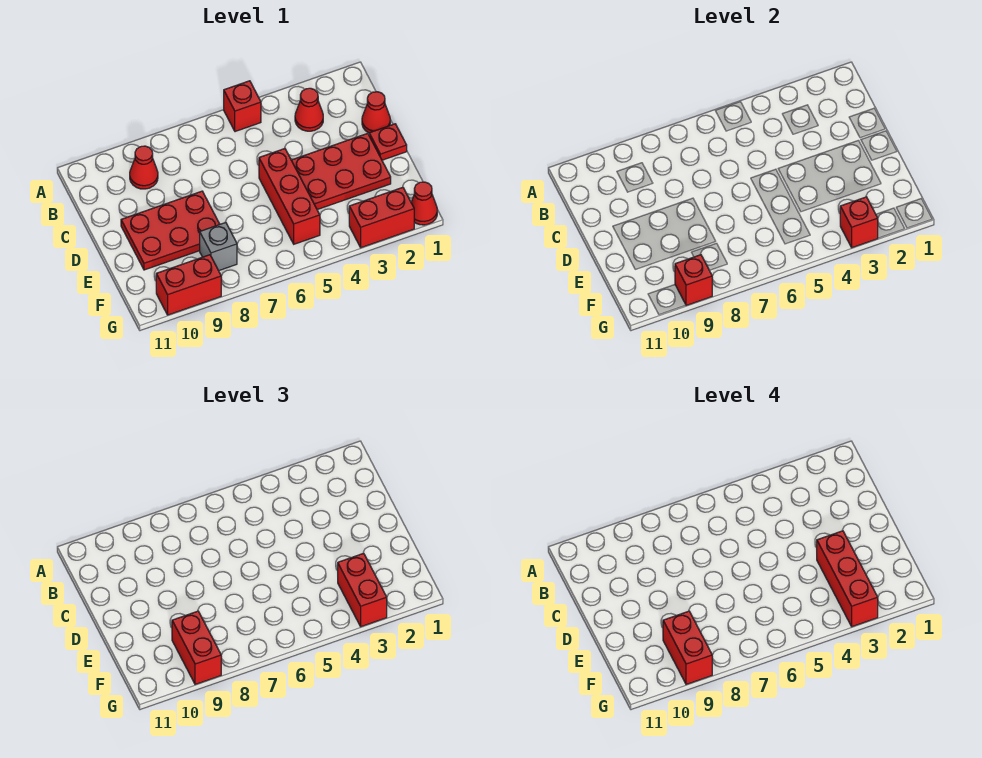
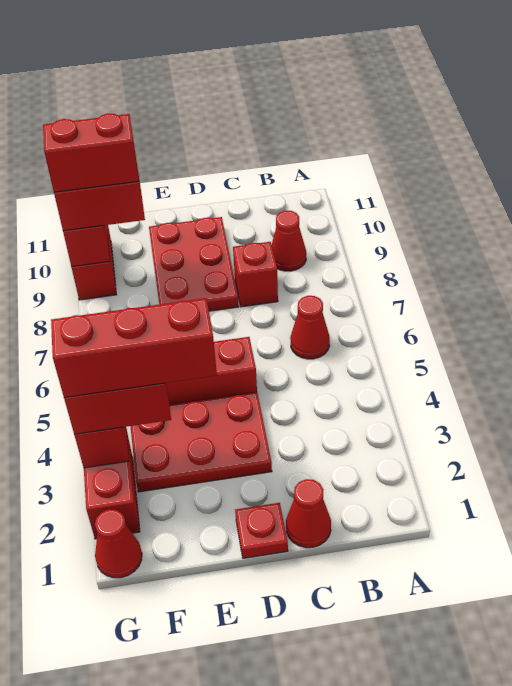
red 1x1 brick [224,81,261,132] -> red 1x1 brick moved to [233,242,278,307]
red 1x1 cone [295,88,323,131] -> red 1x1 cone moved to [290,296,330,359]
red 2x3 plate [291,133,391,210] -> red 2x3 plate turned to [131,392,272,492]
grey 1x1 brick [200,222,237,271] -> none

